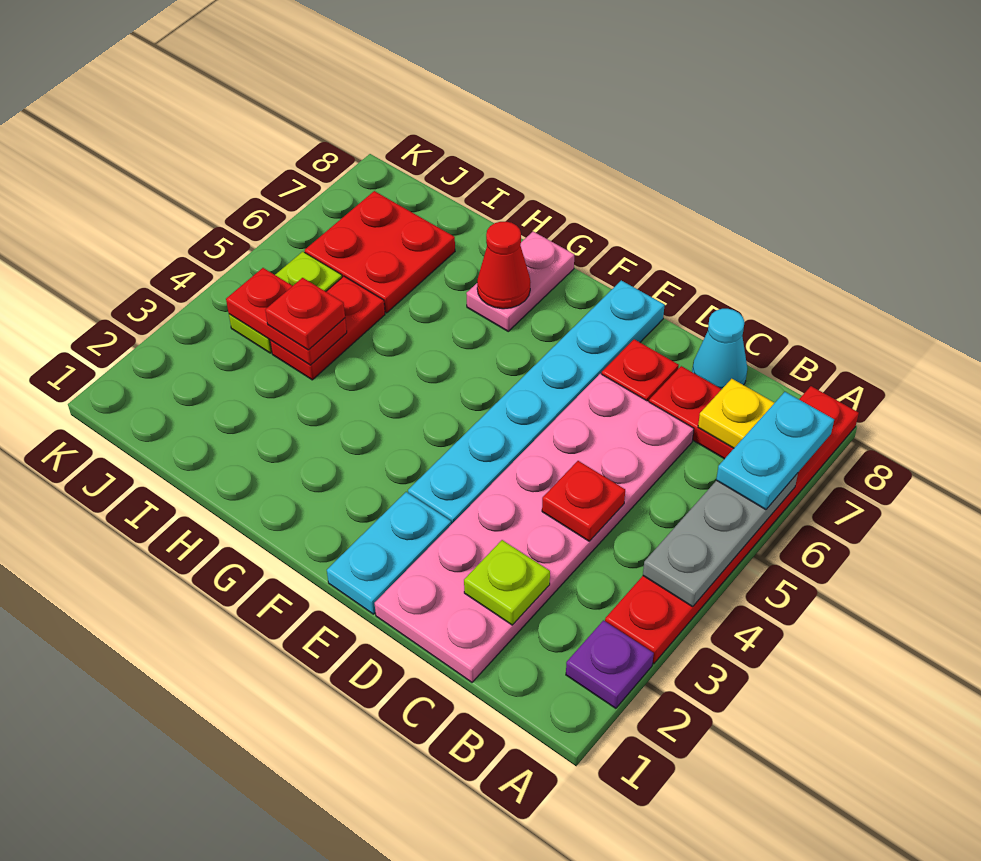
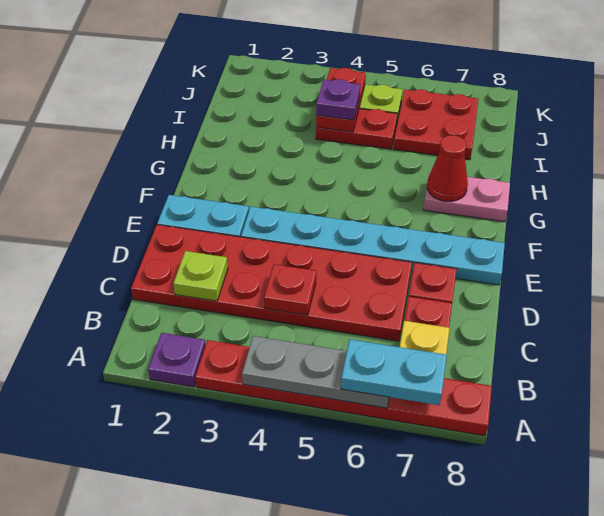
pink 2x6 plate [375,374,694,682] -> red 2x6 plate [131,225,412,341]
cyan 1x1 cone [692,309,747,389] -> none
red 1x1 plate [265,278,345,350] -> purple 1x1 plate [316,79,360,120]

